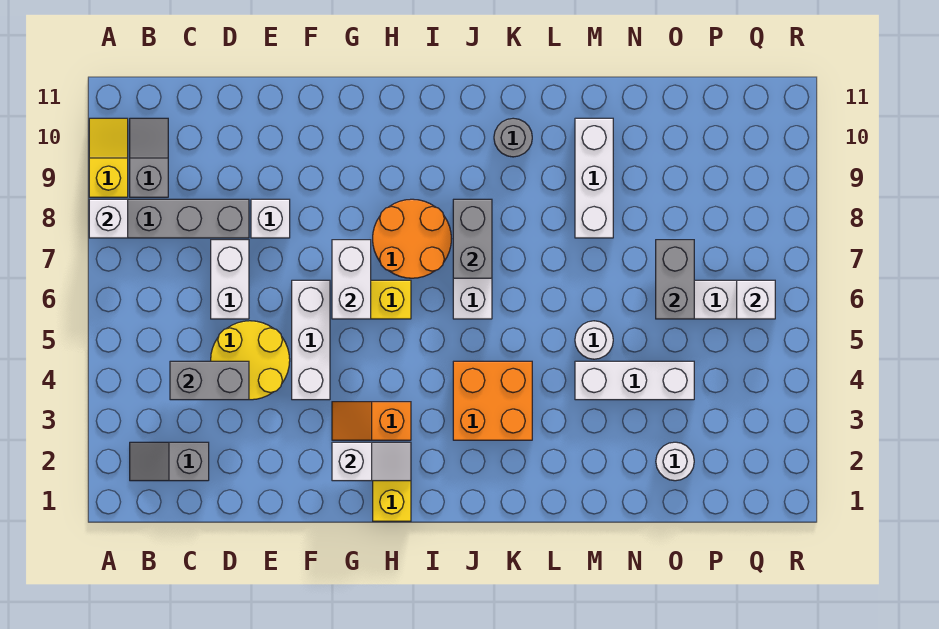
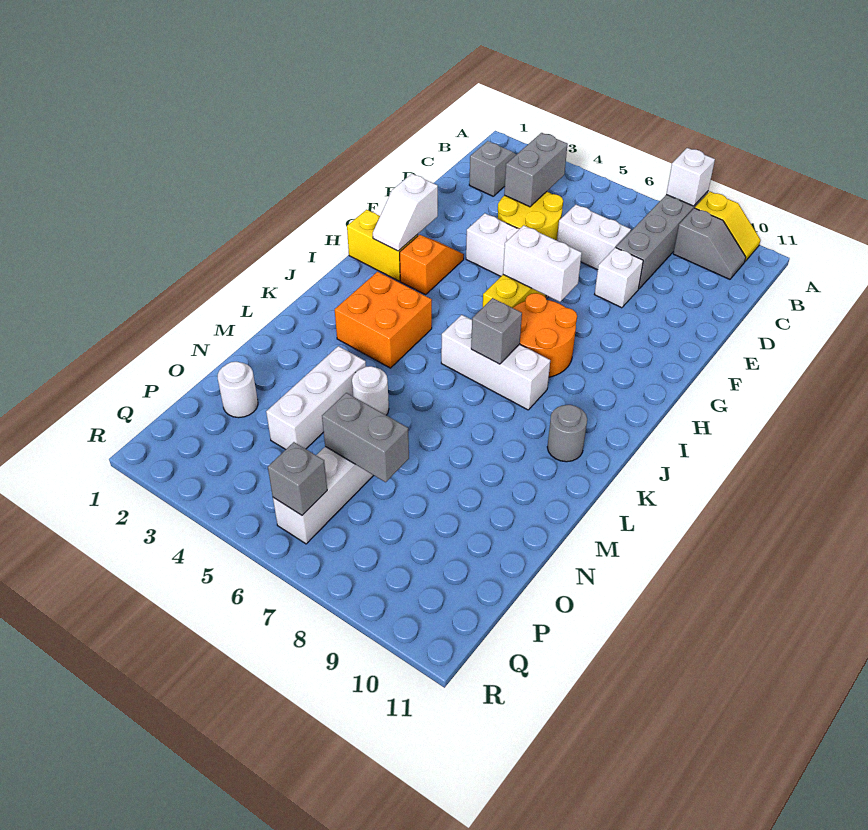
grey 1x2 brick [453,199,492,278] -> grey 1x1 brick [471,298,522,364]
white 1x3 brick [575,118,613,238] -> none
white 1x1 brick [737,280,775,319] -> grey 1x1 brick [268,442,327,515]

